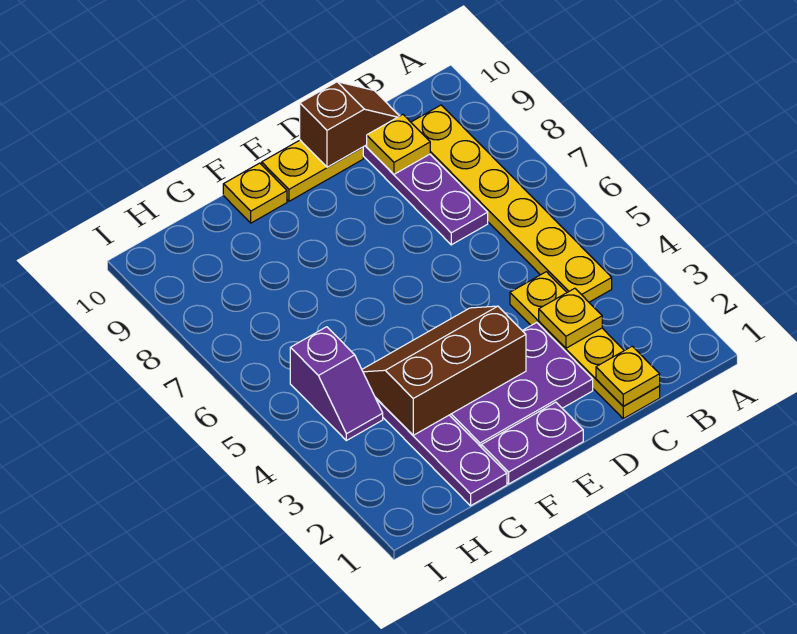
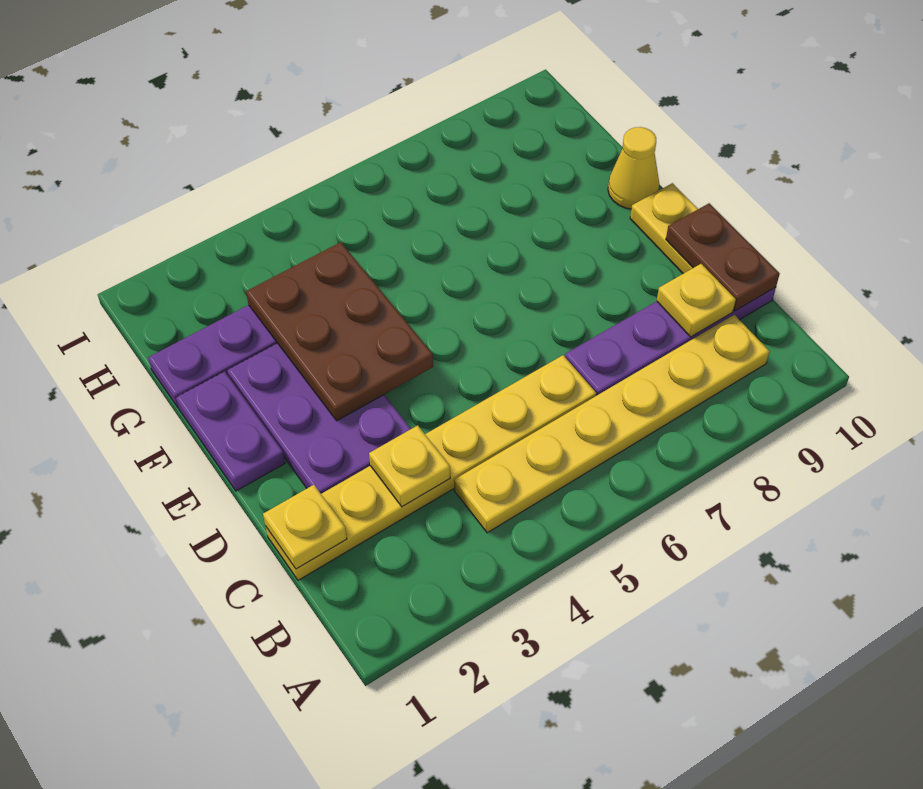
yellow 1x4 plate [510,272,660,419] -> yellow 1x6 plate [266,355,596,580]
brown 1x2 slope [300,82,399,167] -> brown 1x2 plate [666,203,780,311]
brown 2x3 slope [362,306,526,435] -> brown 2x3 plate [246,242,433,421]
yellow 1x1 plate [223,163,287,223] -> yellow 1x1 cone [608,127,659,209]
purple 1x2 slope [290,327,383,441] -> none

